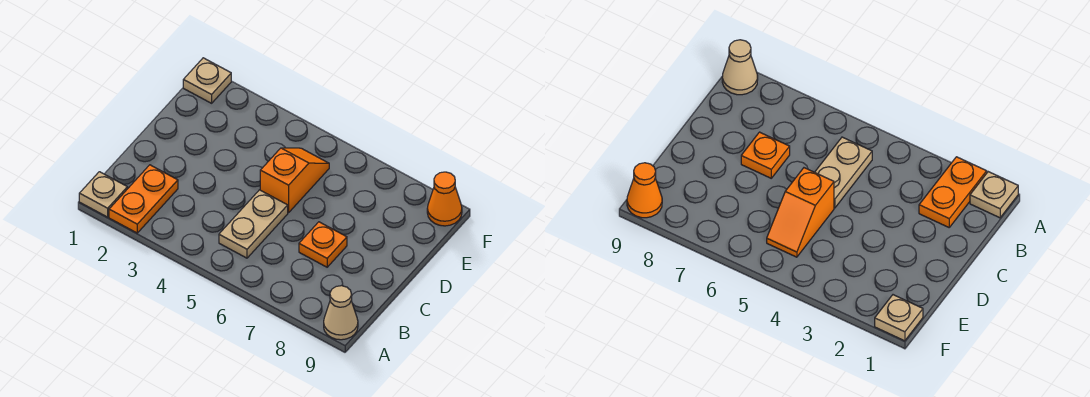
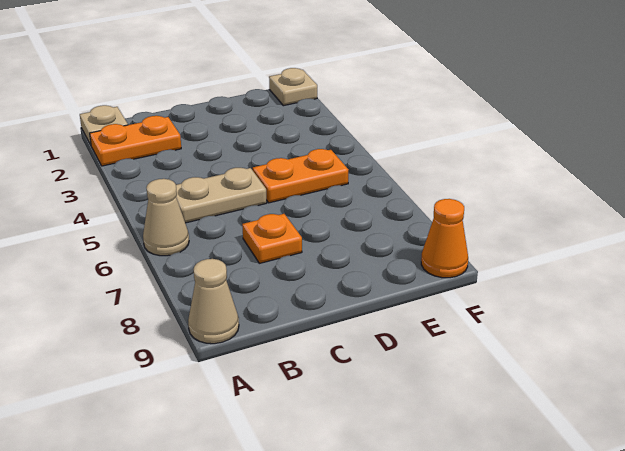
none -> tan 1x1 cone [143,179,189,256]
orange 1x2 slope [260,148,329,213] -> orange 1x2 plate [253,149,348,203]

